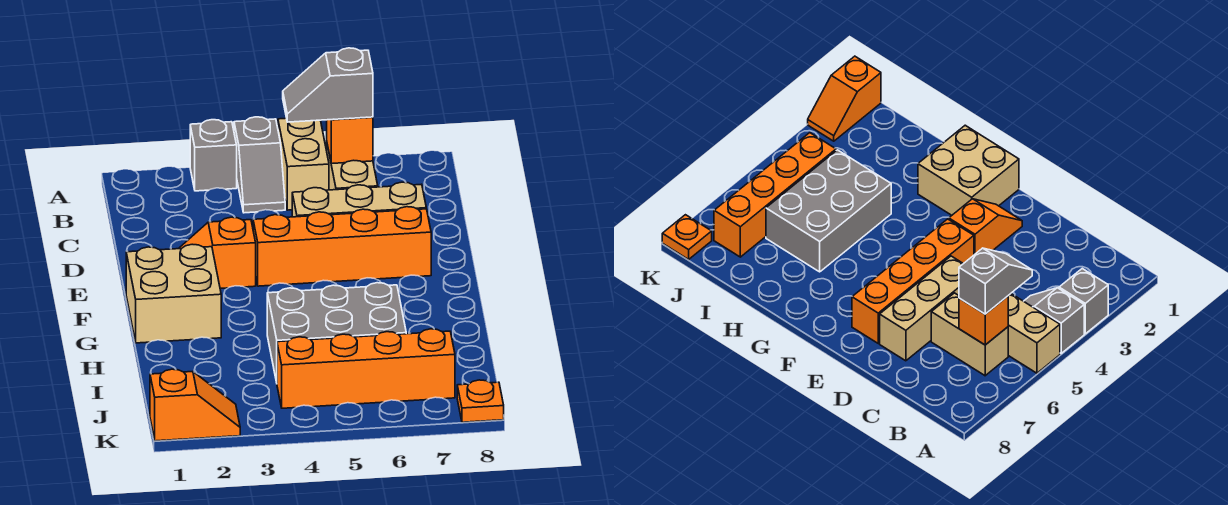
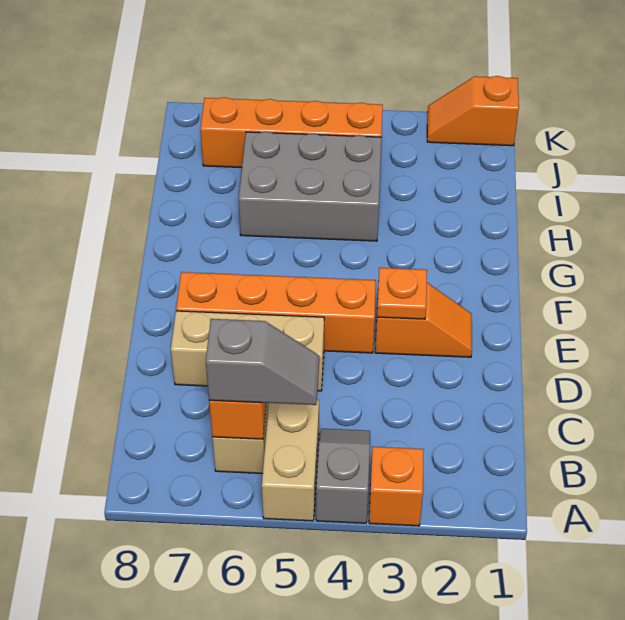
grey 1x1 brick [190,120,237,191] -> orange 1x1 brick [369,447,424,526]
tan 2x2 brick [126,244,221,343] -> none
orange 1x1 plate [457,380,504,422] -> orange 1x1 plate moved to [377,268,427,319]

